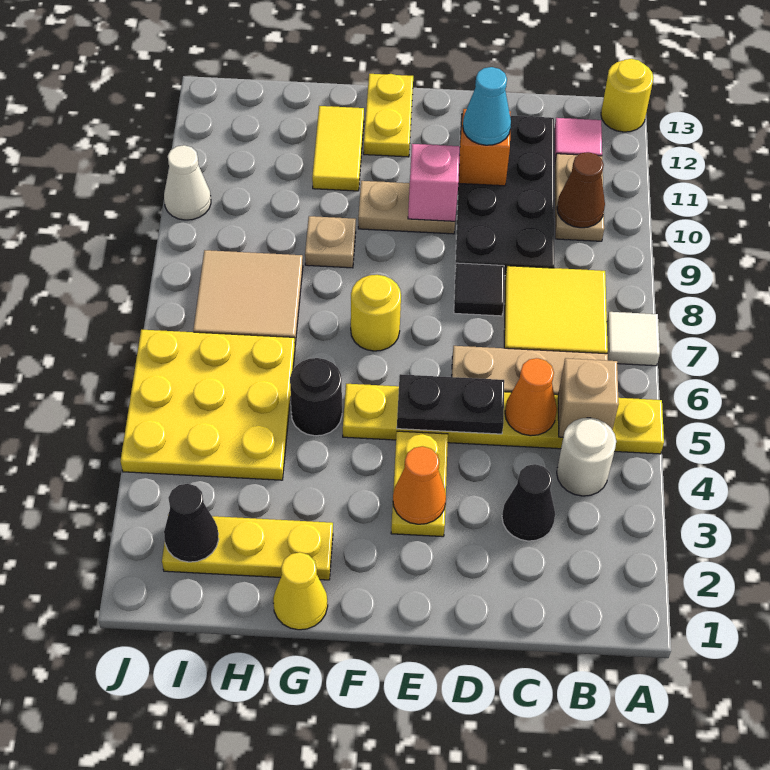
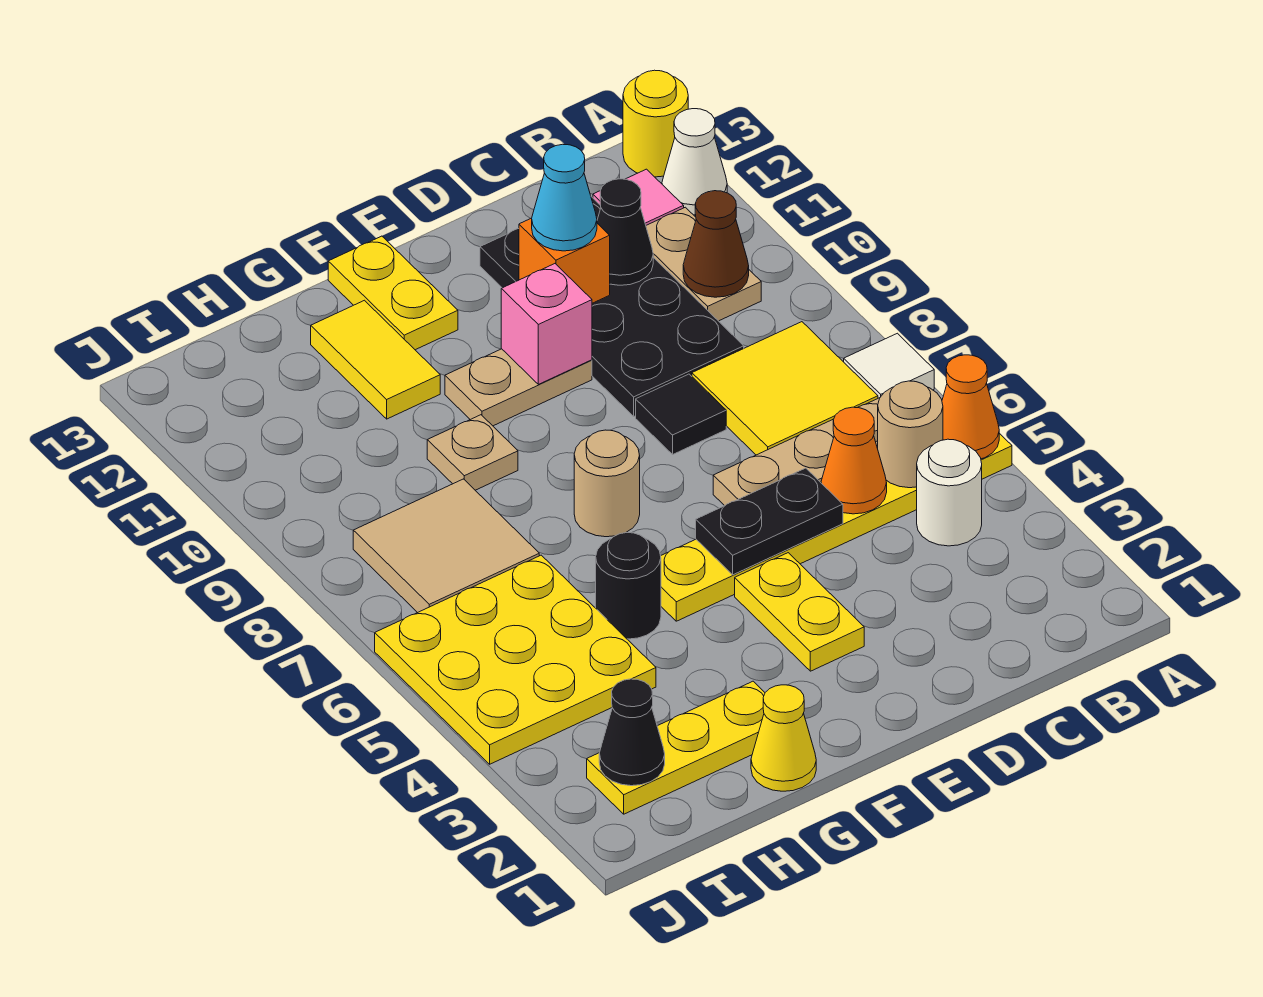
tan 1x1 brick [558,358,619,437] -> tan 1x1 round brick [878,381,943,488]
black 1x1 cone [502,464,555,541] -> black 1x1 cone moved to [597,179,653,285]
orange 1x1 cone [393,446,446,524] -> orange 1x1 cone moved to [942,355,999,459]
yellow 1x1 round brick [351,275,401,351] -> tan 1x1 round brick [574,430,640,537]
white 1x1 cone [164,145,211,220] -> white 1x1 cone moved to [662,109,727,215]

